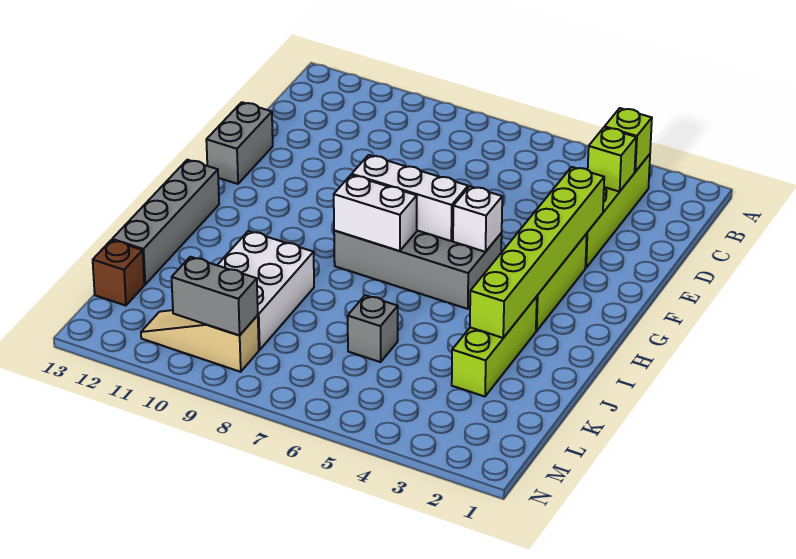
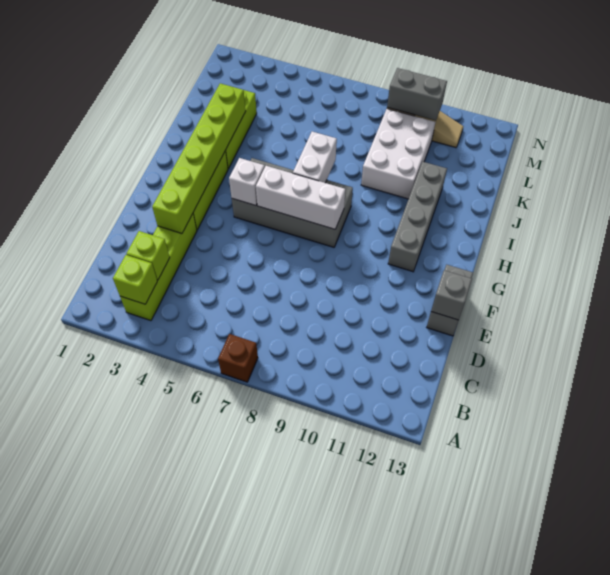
white 1x2 brick [334,175,417,251] -> white 1x2 brick turned to [293,132,337,183]
grey 1x4 brick [112,160,219,284] -> grey 1x4 brick moved to [388,162,447,272]
grey 1x1 brick [348,295,398,362] -> grey 1x1 brick moved to [431,270,472,320]
brown 1x1 brick [93,240,144,306] -> brown 1x1 brick moved to [218,334,258,382]

